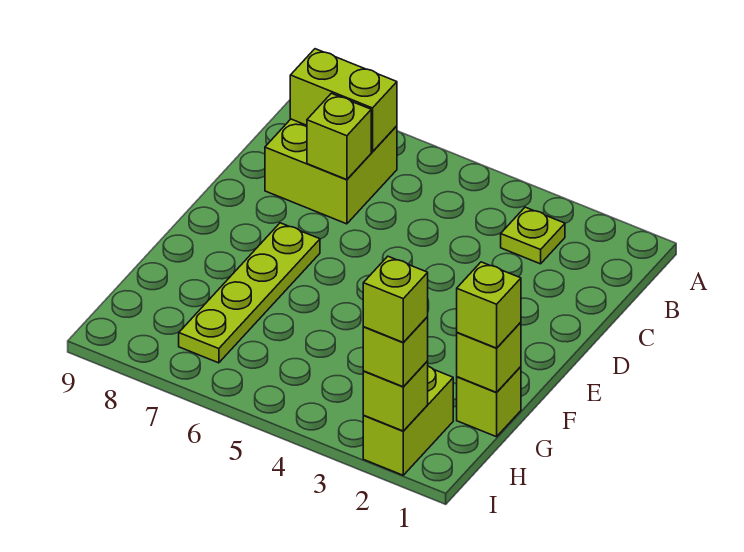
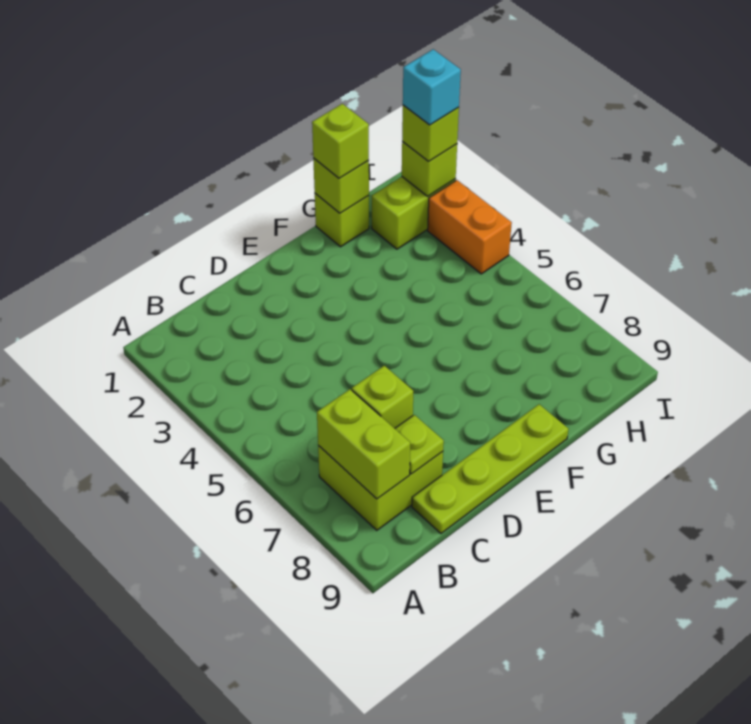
lime 1x1 plate [501,207,565,264] -> lime 1x1 plate moved to [395,415,444,474]
lime 1x4 plate [179,223,320,363] -> lime 1x4 plate moved to [412,404,568,533]
lime 1x1 brick [363,256,428,342] -> cyan 1x1 brick [403,49,461,125]
none -> orange 1x2 brick [428,180,512,274]

